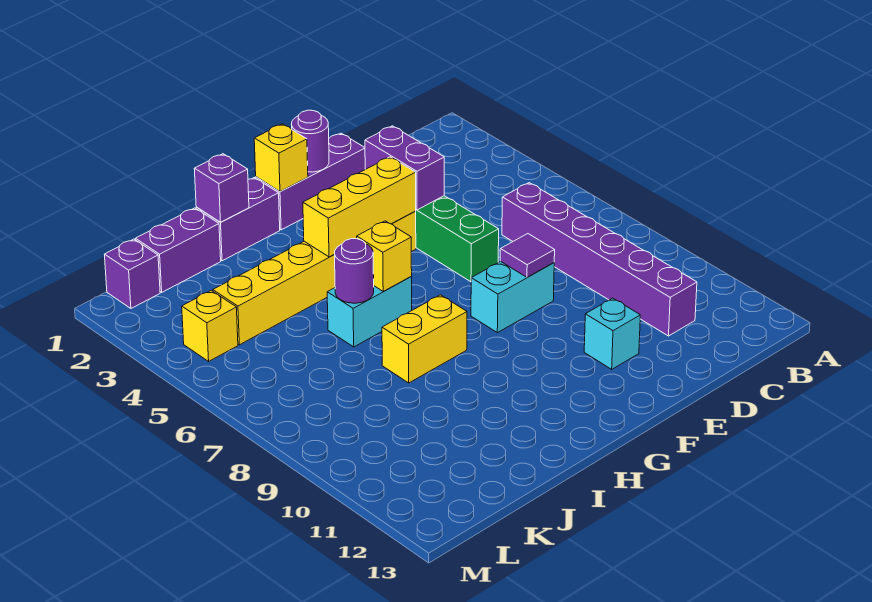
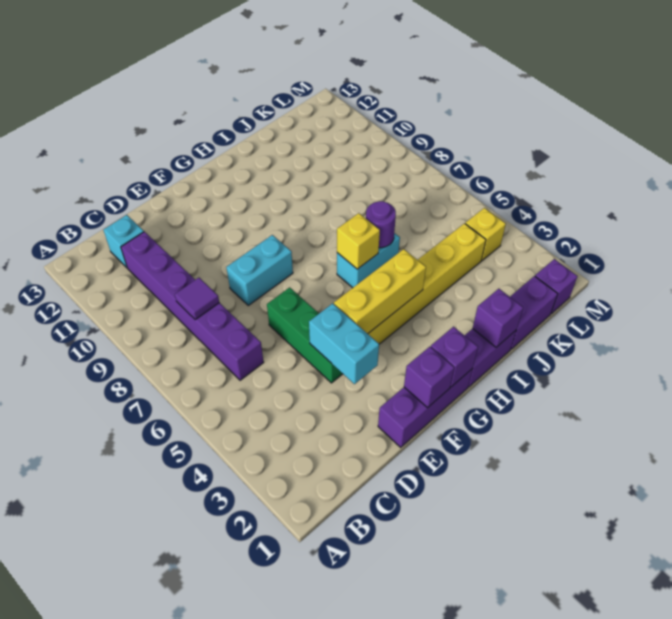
purple 1x2 brick [365,126,444,210] -> cyan 1x2 brick [309,303,379,384]
purple 1x1 tile [500,234,555,277] -> purple 1x1 tile moved to [175,278,219,320]
cyan 1x1 brick [584,298,640,369] -> cyan 1x1 brick moved to [103,215,144,268]
purple 1x1 round brick [292,110,329,172] -> purple 1x1 brick [404,347,454,408]
yellow 1x1 brick [254,124,308,191] -> purple 1x1 brick [431,327,478,387]
yellow 1x2 brick [382,295,467,383] -> none

